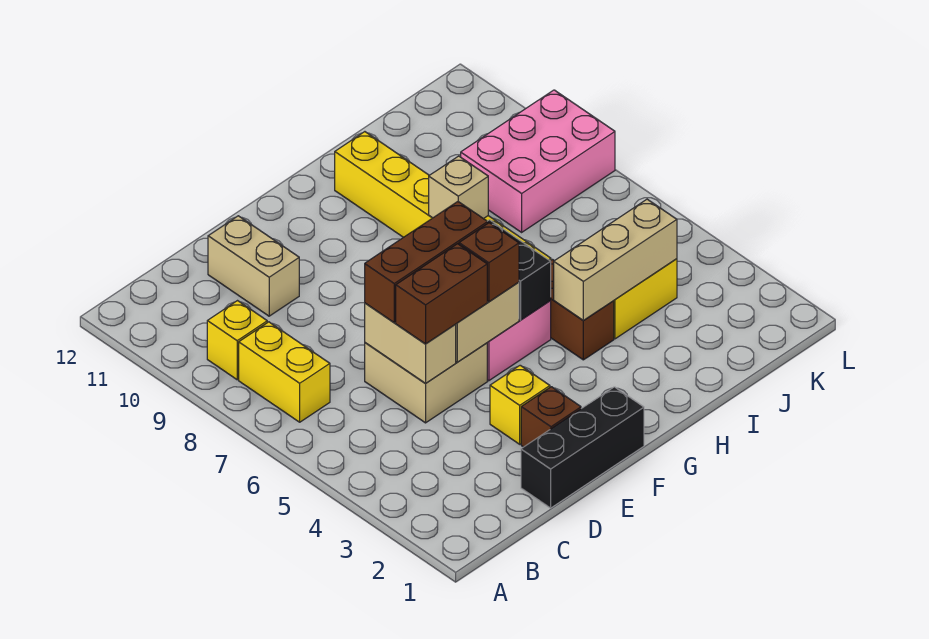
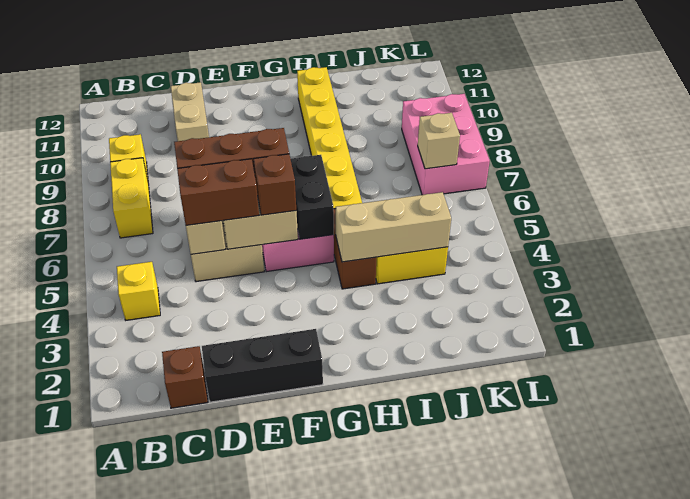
brown 1x1 brick [521,387,581,447] -> brown 1x1 brick moved to [162,346,208,408]
yellow 1x1 brick [490,365,550,444] -> yellow 1x1 brick moved to [117,262,160,320]
tan 1x1 brick [429,156,488,219] -> tan 1x1 brick moved to [418,113,460,169]
pink 2x3 brick [461,90,615,232] -> pink 2x3 brick turned to [402,94,490,195]

